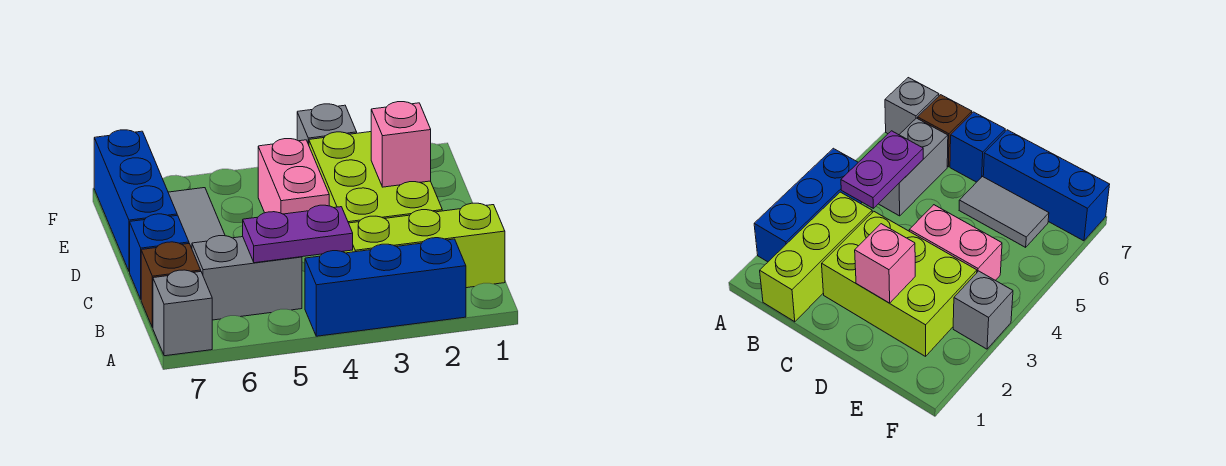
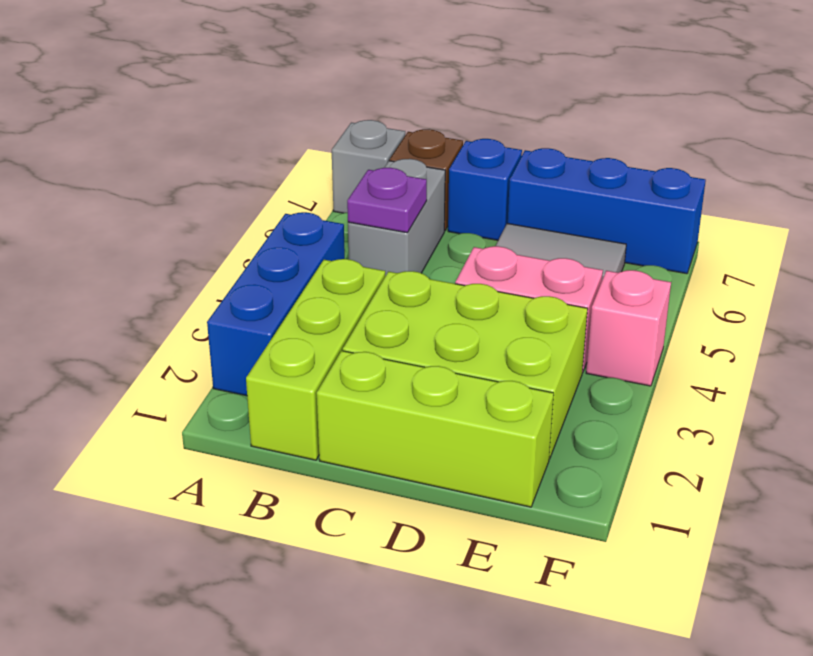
purple 1x2 plate [243,205,353,263] -> purple 1x1 plate [347,168,427,233]
none -> lime 1x3 brick [317,351,554,507]
pink 1x1 brick [371,102,431,187] -> pink 1x1 brick moved to [586,270,671,386]
grey 1x1 brick [297,104,357,145] -> none

